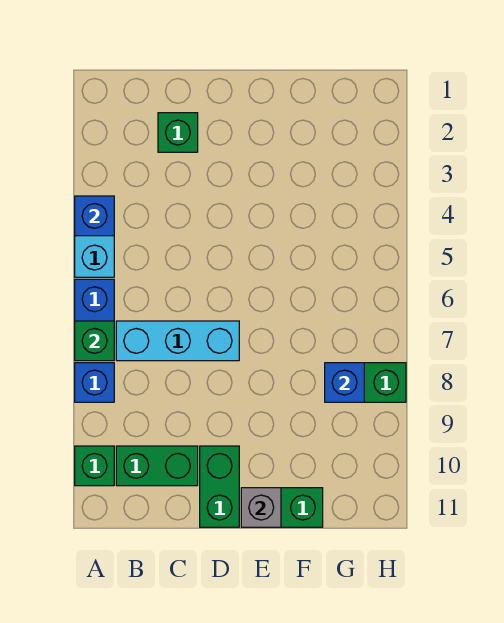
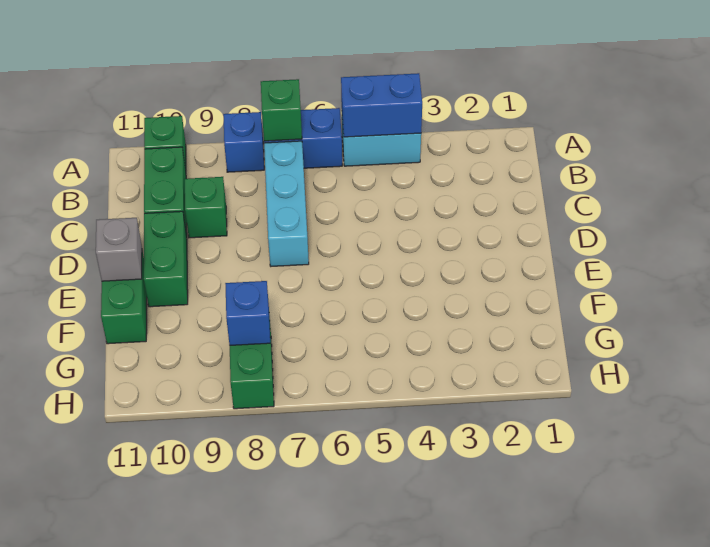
blue 1x1 brick [75,196,114,236] -> blue 1x2 brick [341,73,422,137]
green 1x1 brick [158,113,198,152] -> green 1x1 brick moved to [185,177,227,238]
green 1x2 brick [200,446,239,527] -> green 1x2 brick turned to [144,211,188,307]

